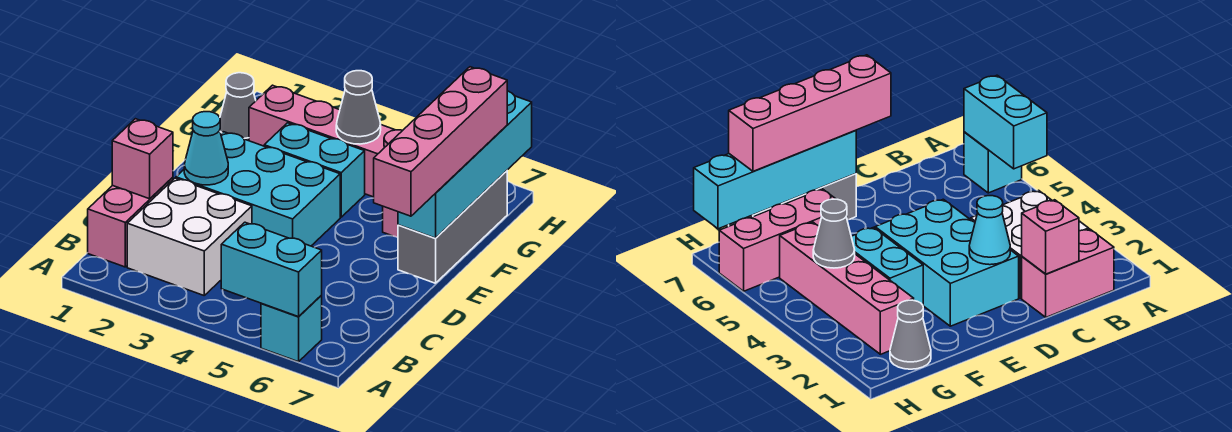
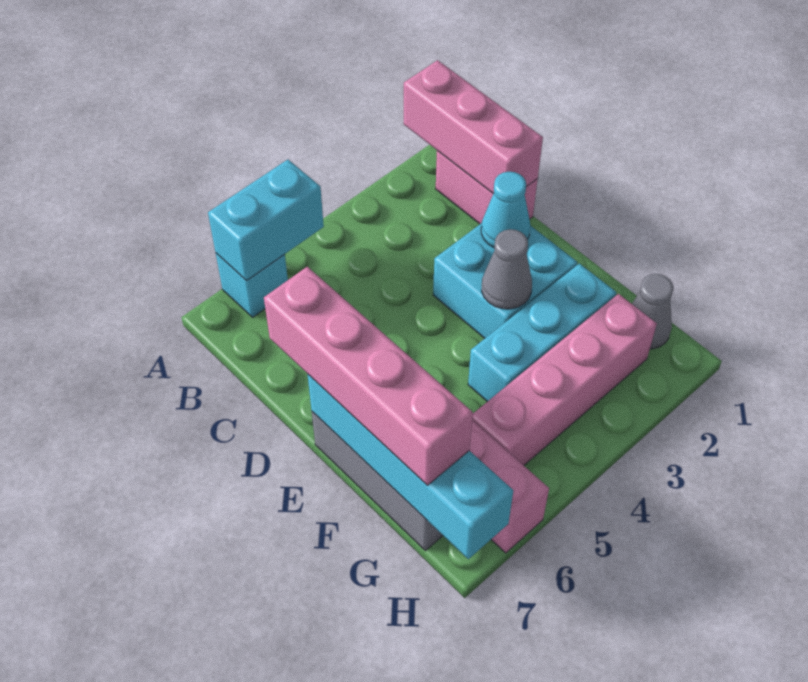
white 2x2 brick [127,178,252,295] -> none
pink 1x1 brick [112,119,173,199] -> pink 1x3 brick [404,60,543,193]
cyan 2x3 brick [176,132,340,246] -> cyan 2x2 brick [433,223,577,338]
cyan 1x2 brick [264,123,365,217] -> cyan 1x3 brick [468,263,616,402]
grey 1x1 cone [336,71,381,144] -> grey 1x1 cone moved to [482,229,532,309]

